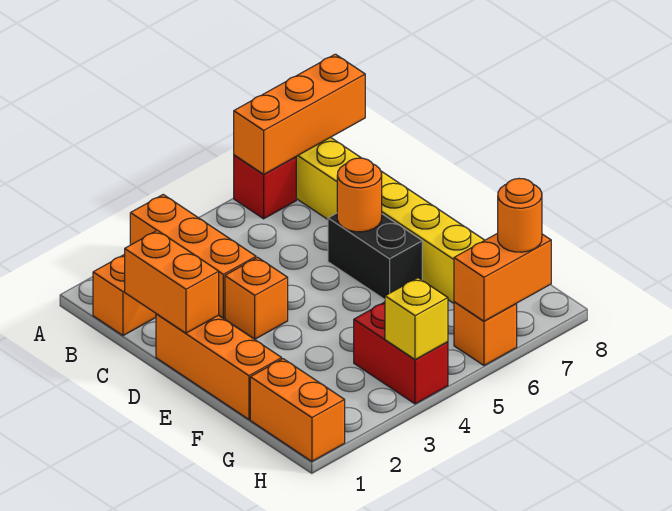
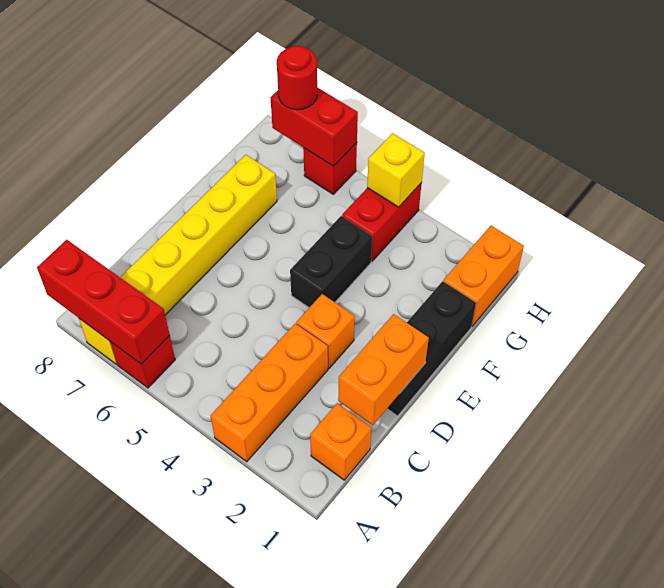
orange 1x3 brick [234,54,365,174] -> red 1x3 brick [37,240,170,364]
orange 1x3 brick [156,314,282,419] -> black 1x3 brick [387,281,476,416]
black 1x2 brick [328,213,422,300] -> black 1x2 brick moved to [290,216,372,308]
orange 1x1 round brick [337,158,382,232] -> none
orange 1x1 brick [454,302,517,366] -> red 1x1 brick [303,143,357,194]
orange 1x2 brick [454,233,551,321] -> red 1x2 brick [271,87,358,166]
orange 1x1 round brick [498,178,542,252] -> red 1x1 round brick [277,46,317,110]

